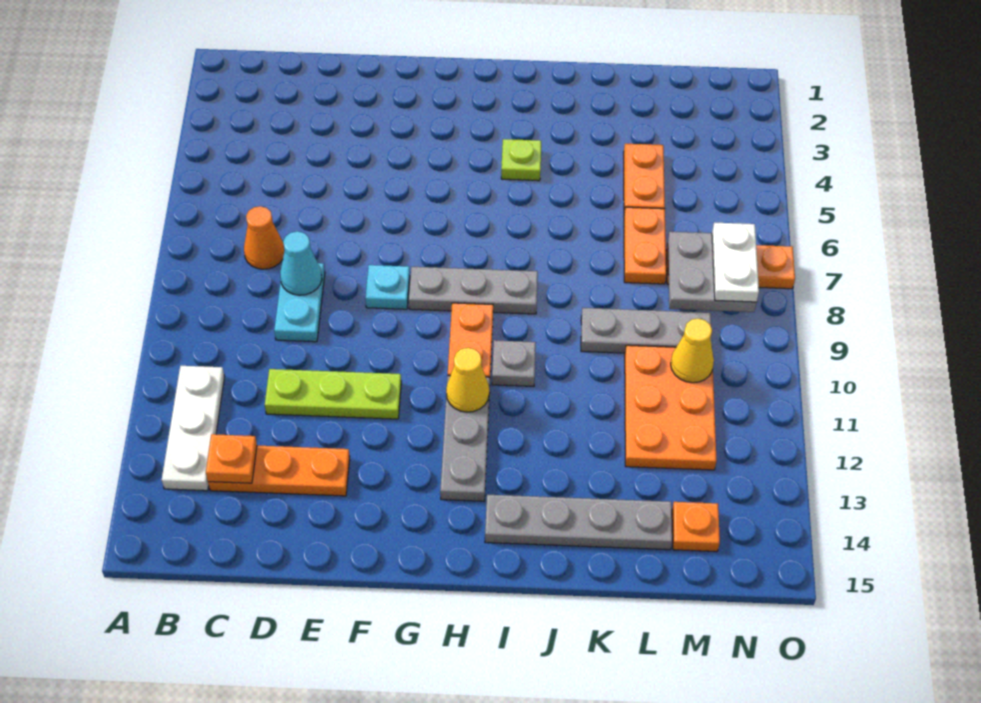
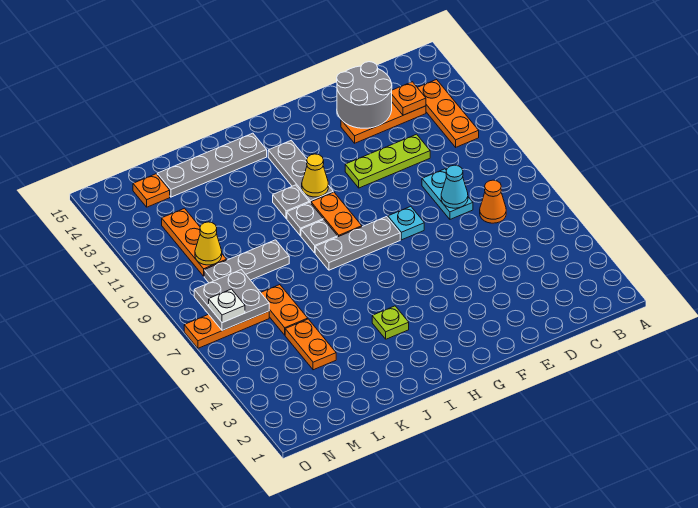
white 1x3 plate [162,366,225,491] -> orange 1x3 plate [417,80,479,147]
none -> grey 2x2 round brick [337,62,392,128]
none -> grey 1x1 plate [301,220,338,253]
none -> grey 1x1 plate [273,185,309,219]
orange 2x3 plate [625,345,717,470] -> orange 1x3 plate [162,208,227,276]
white 1x2 plate [712,223,759,302] -> white 1x1 plate [209,289,245,323]

